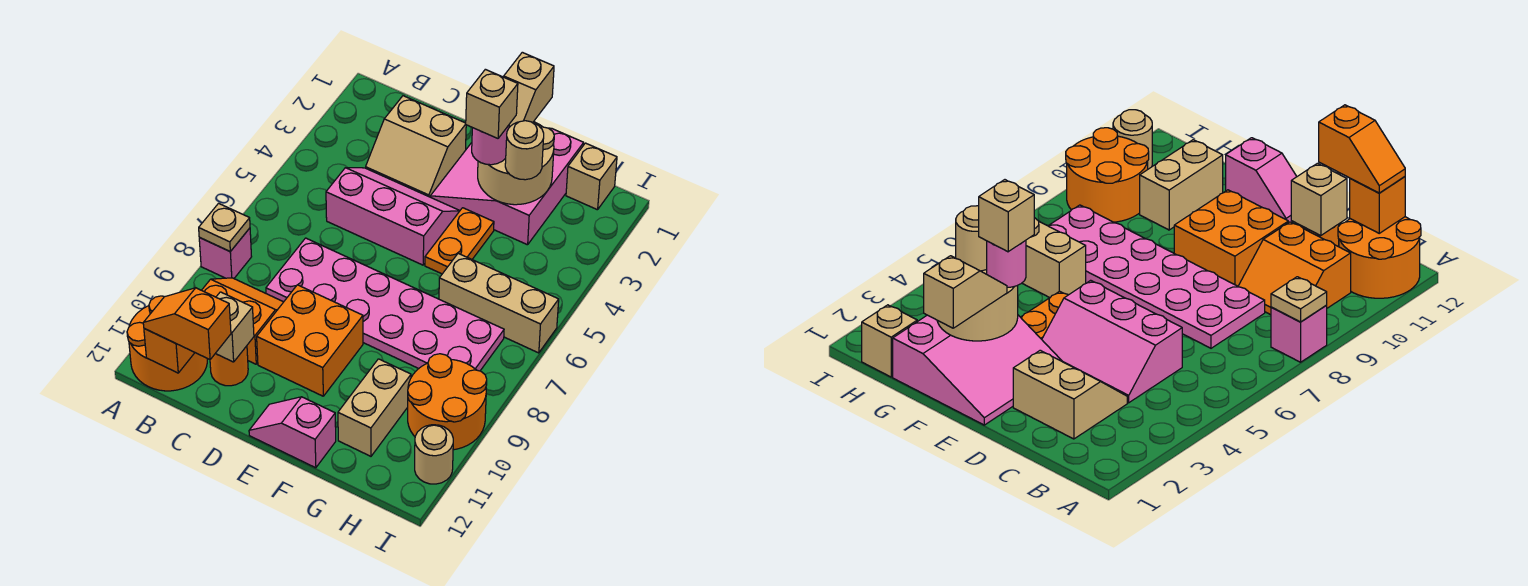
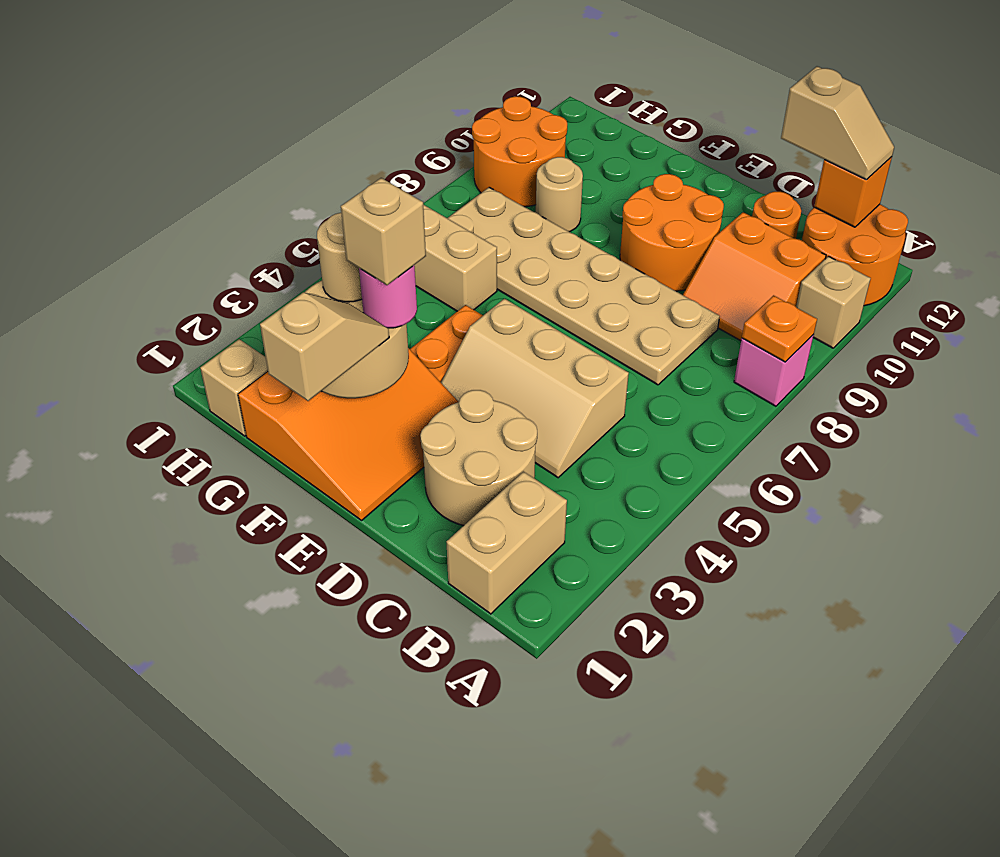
tan 1x1 plate [199,203,250,251] -> orange 1x1 plate [742,295,817,362]
orange 1x2 slope [143,288,231,359] -> tan 1x2 slope [781,66,894,180]
tan 2x2 slope [366,96,466,197] -> tan 2x2 round brick [420,390,537,526]
pink 2x3 slope [326,168,460,265] -> tan 2x3 slope [441,299,629,478]
pink 2x6 plate [266,238,504,371] -> tan 2x6 plate [448,187,720,385]
tan 1x1 brick [215,292,254,362] -> tan 1x1 brick moved to [796,256,871,348]
orange 2x2 brick [257,285,363,396] -> orange 2x2 round brick [620,174,724,291]
pink 3x3 slope [430,128,584,245] -> orange 3x3 slope [238,348,458,520]
pink 1x2 slope [249,397,336,468] -> none
tan 1x2 brick [338,359,411,456] -> tan 1x2 brick moved to [446,472,567,614]
tan 1x1 round brick [415,425,453,484] -> tan 1x1 round brick moved to [536,157,583,232]

